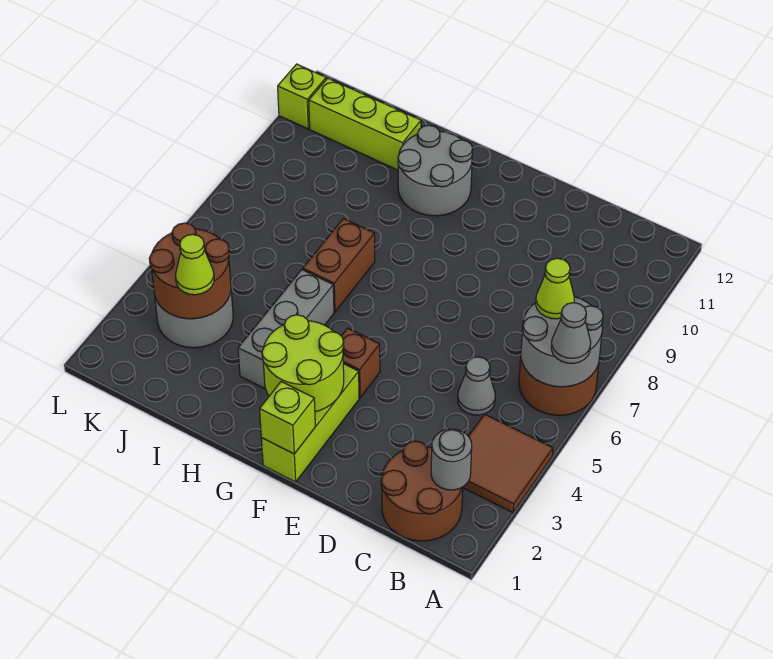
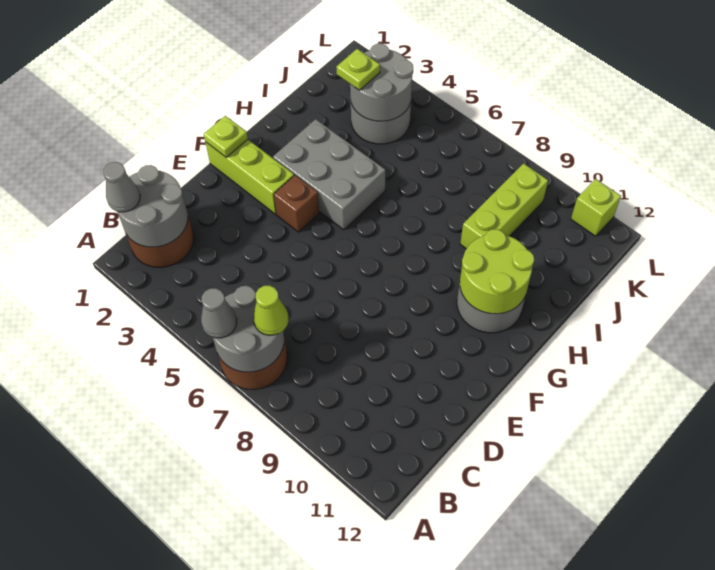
brown 2x2 tile [463,414,553,513] -> none
grey 1x1 round brick [431,429,472,490] -> grey 2x2 round brick [118,165,188,247]
grey 1x1 cone [458,357,495,415] -> grey 1x1 cone moved to [103,162,140,212]
lime 1x1 brick [260,382,315,454] -> lime 1x1 plate [204,116,248,158]
lime 2x2 round brick [262,315,344,412] -> lime 2x2 round brick moved to [460,229,534,314]
grey 1x3 brick [238,270,334,389] -> grey 2x3 brick [273,119,385,230]
brown 1x2 brick [303,218,375,312] -> none
lime 1x3 brick [309,78,421,170] -> lime 1x3 brick moved to [460,163,548,249]
brown 2x2 round brick [149,223,231,319] -> grey 2x2 round brick [350,44,413,121]
lime 1x1 cone [176,234,214,295] -> lime 1x1 plate [337,49,380,90]

